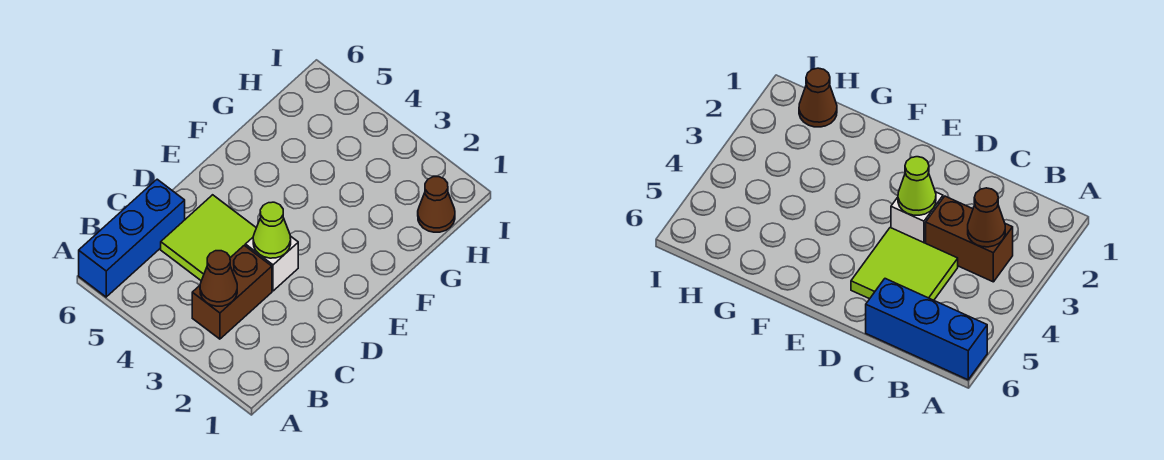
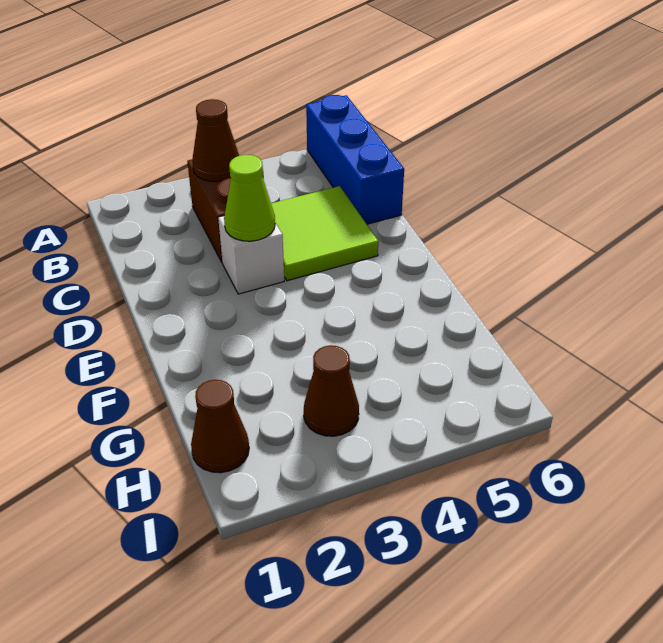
none -> brown 1x1 cone [304,345,359,436]

